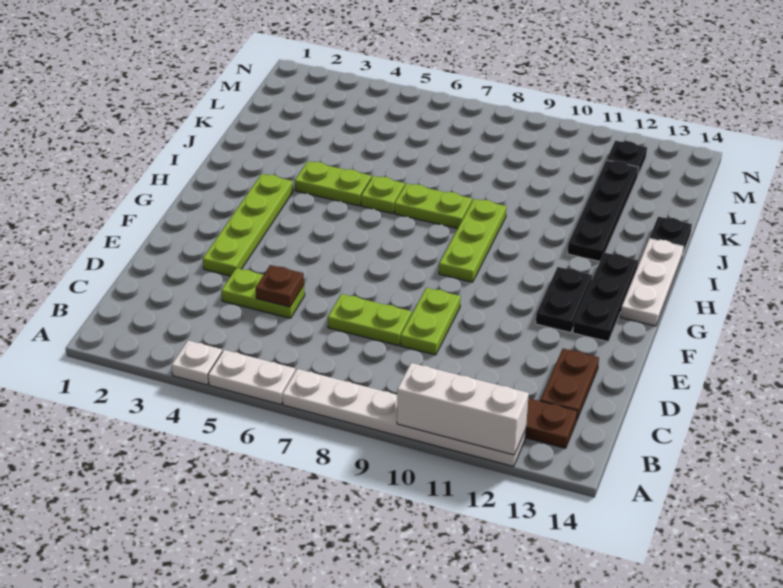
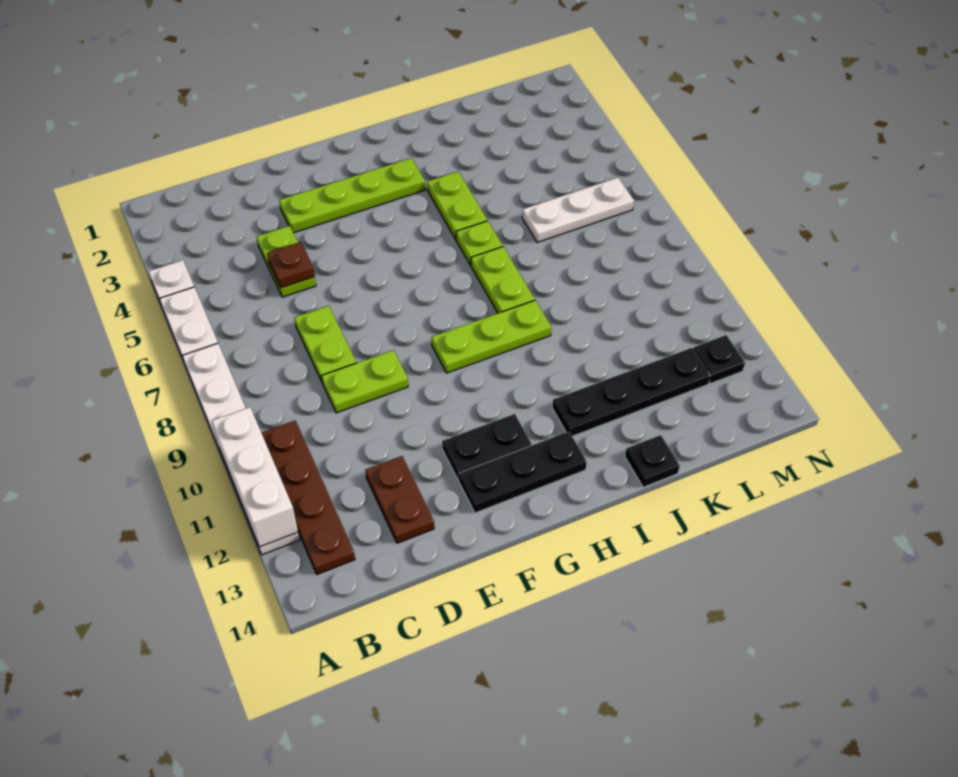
brown 1x2 plate [540,349,599,419] -> brown 1x2 plate turned to [365,456,434,543]
white 1x3 plate [620,238,684,326] -> white 1x3 plate moved to [522,178,634,242]

